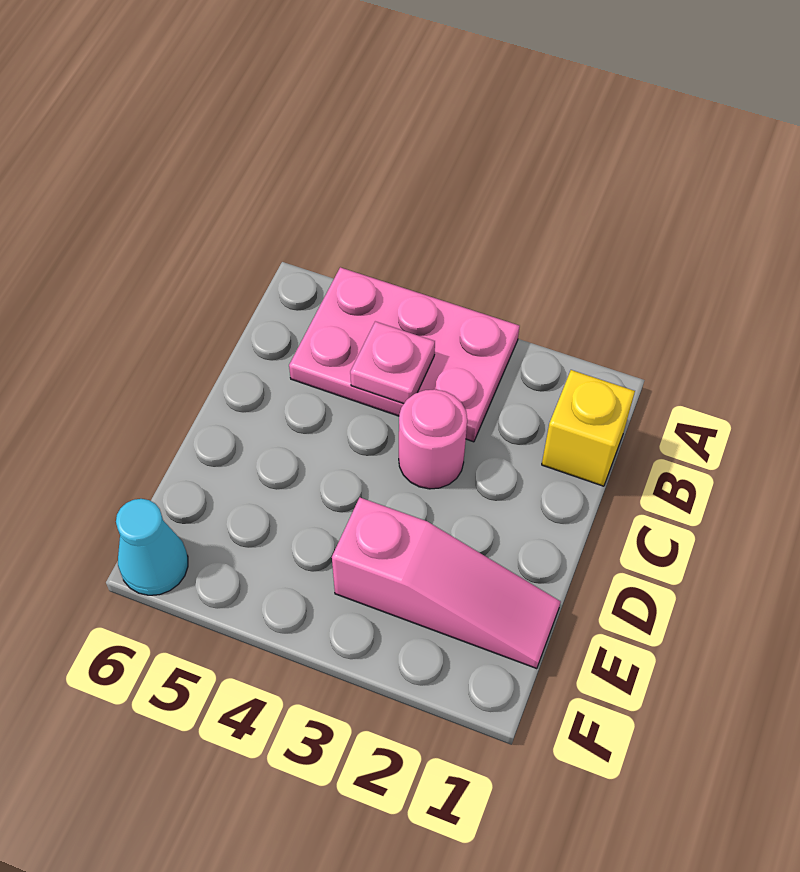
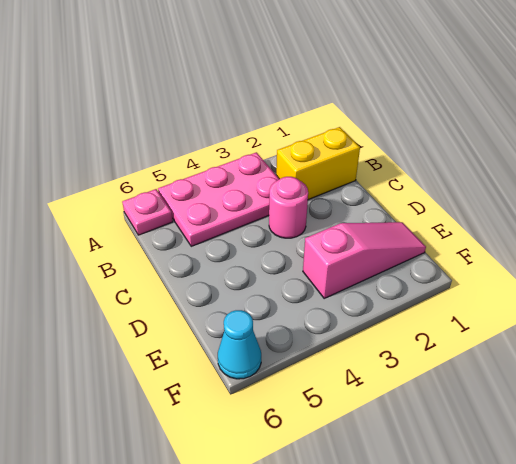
yellow 1x1 brick [542,370,635,486] -> yellow 1x2 brick [276,127,360,200]
pink 1x1 plate [350,321,435,404] -> pink 1x1 plate moved to [122,189,173,235]

